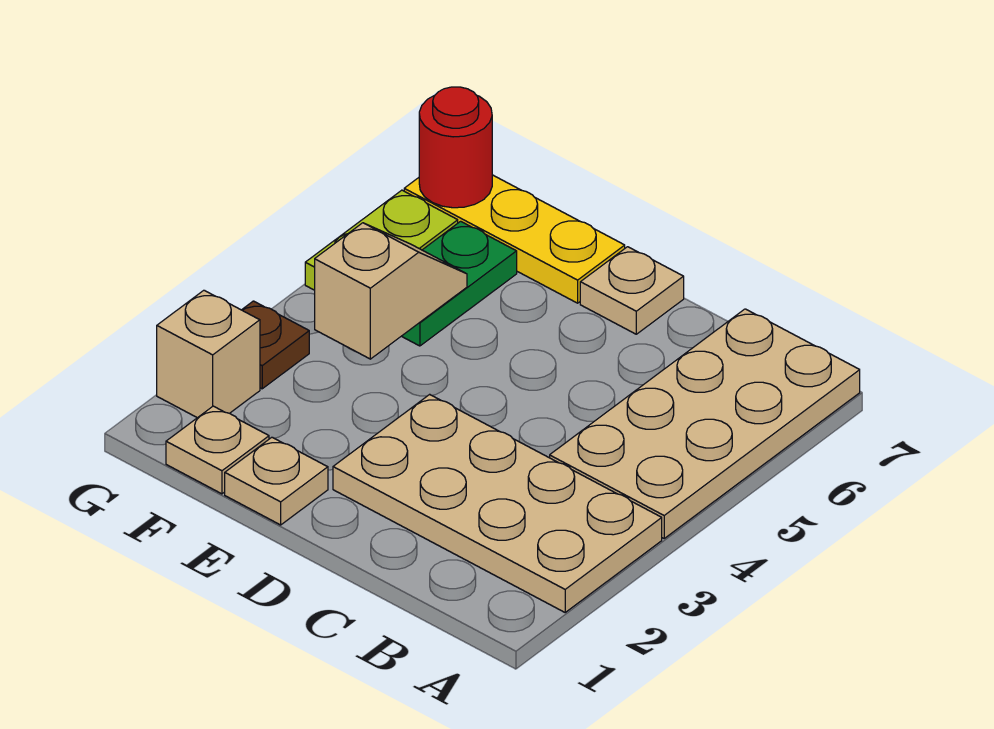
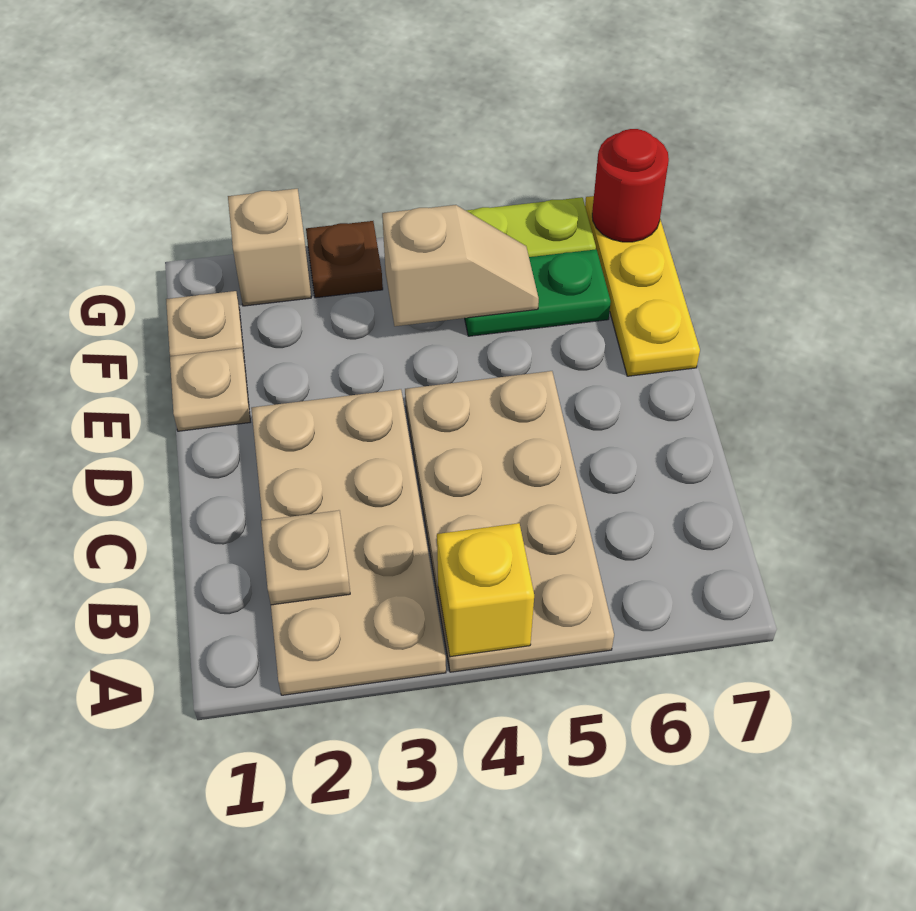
tan 2x4 plate [550,309,860,538] -> tan 2x4 plate turned to [405,371,614,672]
none -> yellow 1x1 brick [437,523,534,657]
tan 1x1 plate [580,247,684,334] -> tan 1x1 plate moved to [261,510,350,605]

